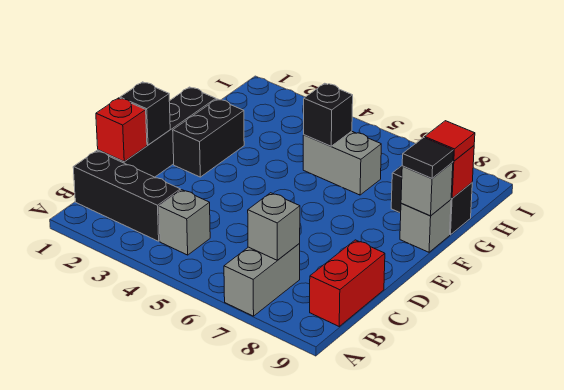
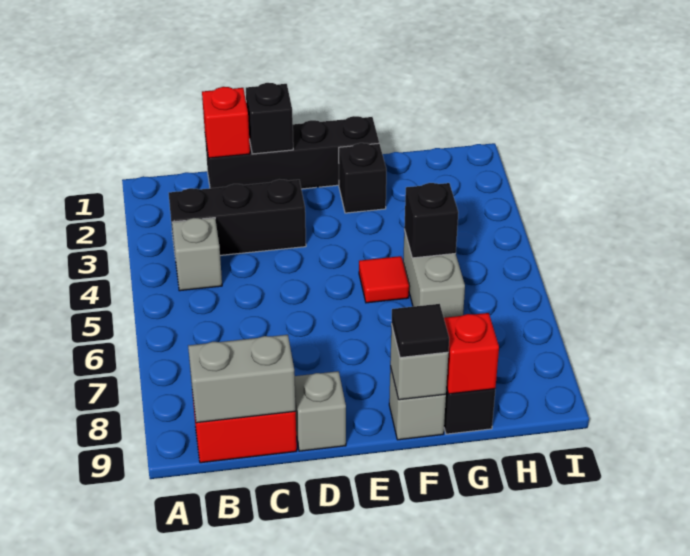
grey 1x2 brick [224,243,300,316] -> grey 1x2 brick moved to [188,335,296,423]
black 1x3 brick [73,151,180,241] -> black 1x3 brick turned to [169,179,306,255]
grey 1x1 brick [248,193,300,260] -> grey 1x1 brick moved to [295,371,346,451]
black 1x2 brick [173,99,244,177] -> black 1x1 brick [339,143,386,213]
red 1x1 tile [425,121,475,161] -> red 1x1 tile moved to [359,256,409,303]

